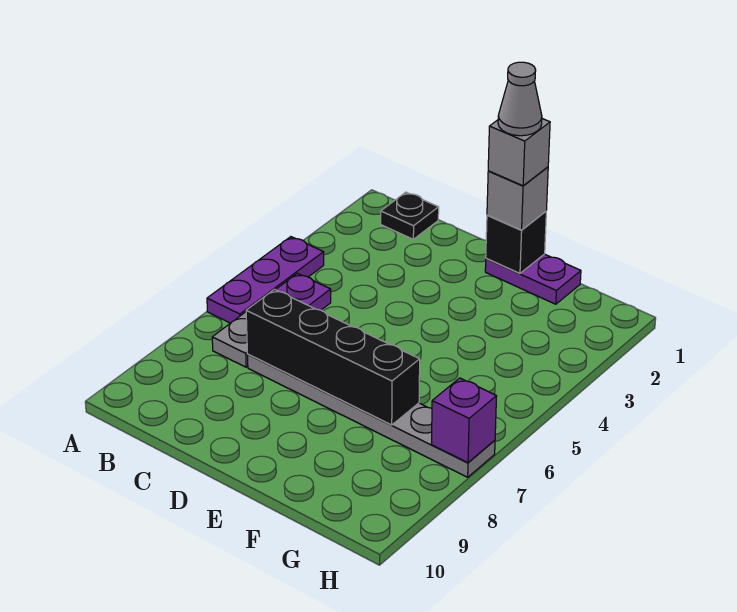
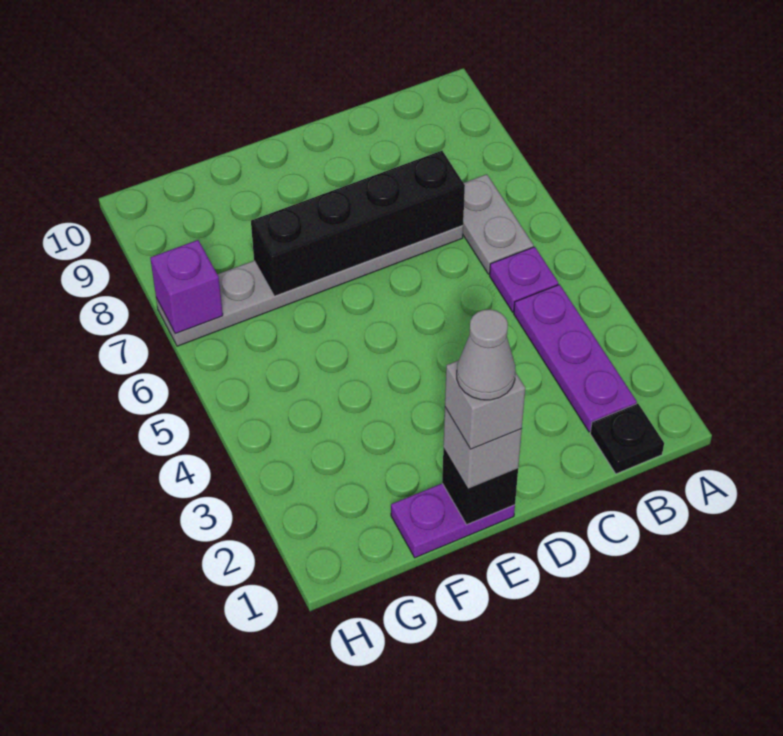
purple 1x3 plate [207,237,324,323] -> purple 1x3 plate moved to [514,285,637,432]

